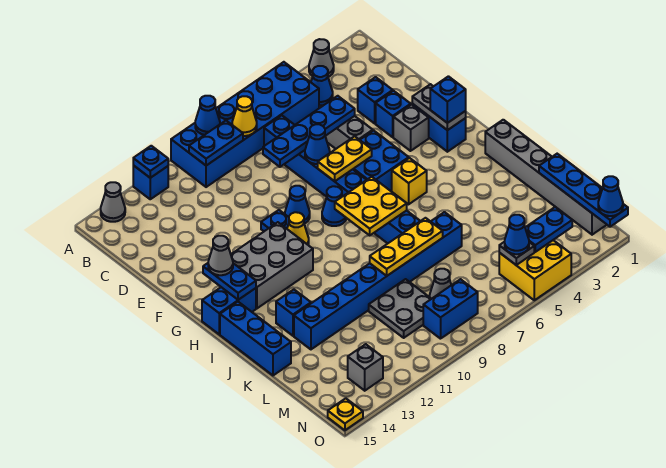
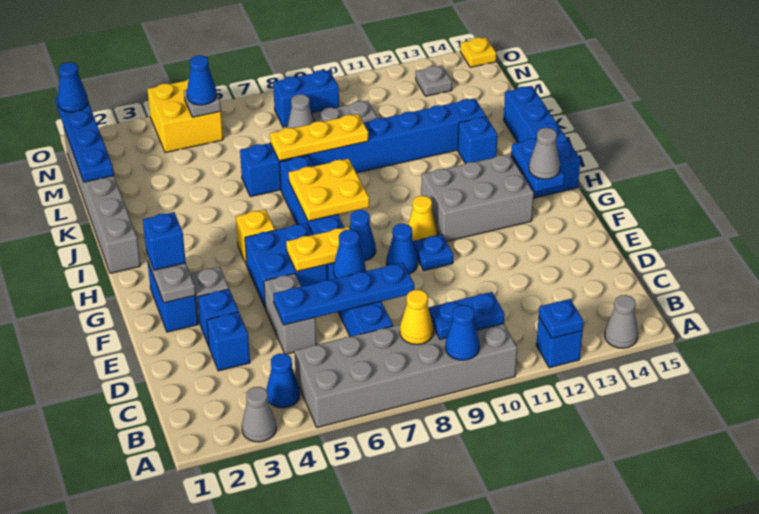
blue 2x6 brick [171,62,319,187] -> grey 2x6 brick [295,324,517,428]
blue 1x2 plate [525,207,572,252] -> none
grey 1x1 brick [348,344,383,391] -> grey 1x1 plate [416,65,452,96]

